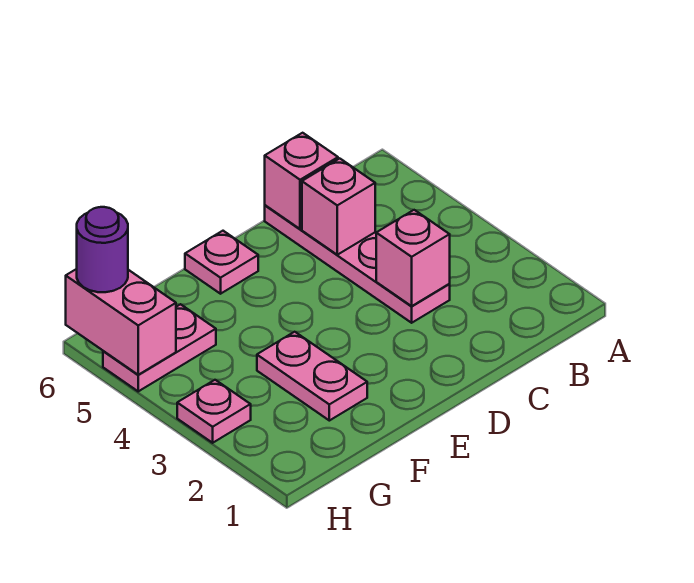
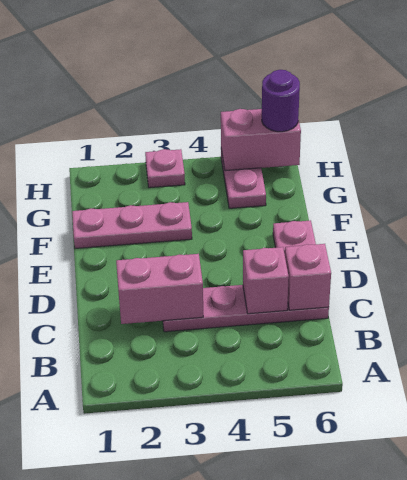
pink 1x1 brick [376,210,450,306] -> pink 1x2 brick [116,254,203,324]
pink 1x2 plate [257,332,367,421] -> pink 1x3 plate [72,202,192,248]

